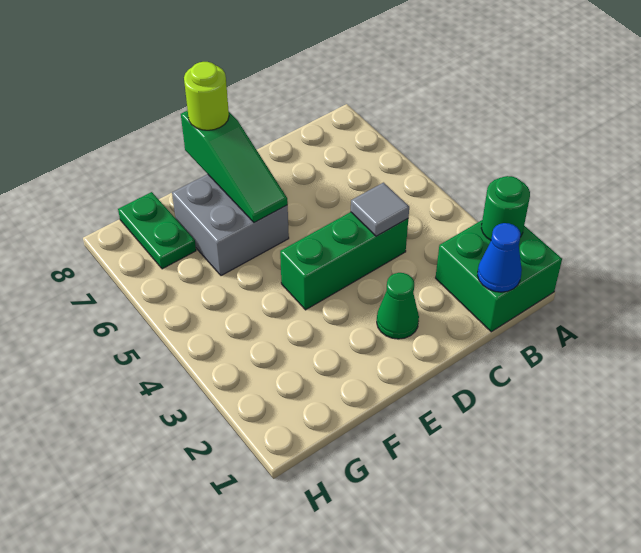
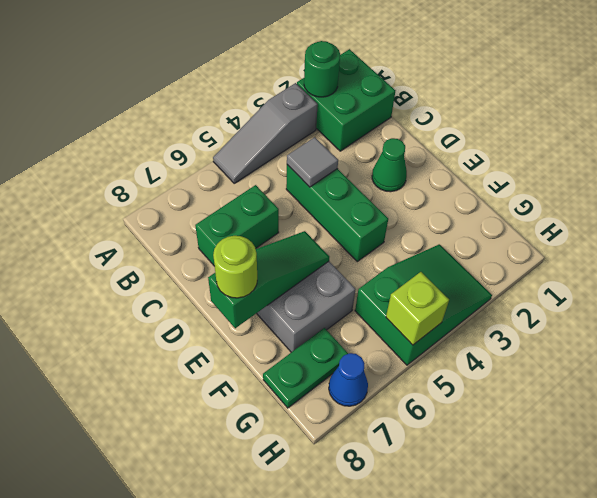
none -> grey 1x3 slope [213,83,318,183]
blue 1x1 cone [478,223,522,292] -> blue 1x1 cone moved to [329,353,368,406]
none -> green 1x2 brick [195,185,279,266]
none -> green 2x3 slope [355,244,492,365]
none -> lime 1x1 brick [386,272,449,345]

